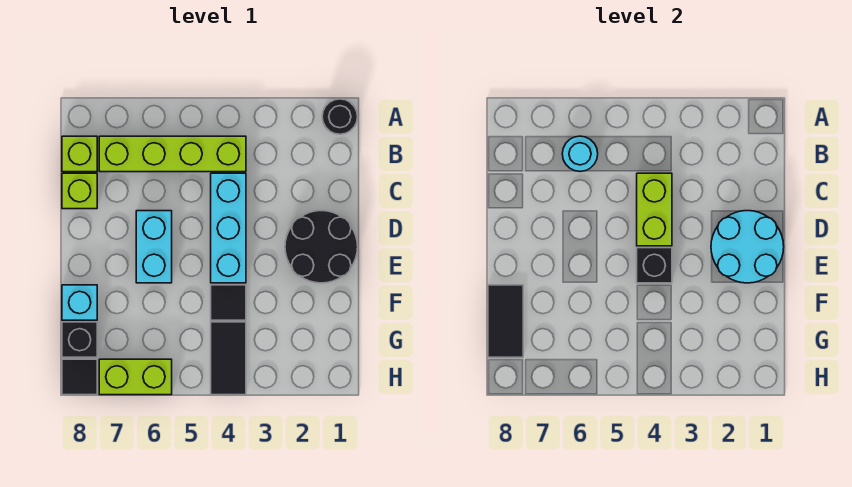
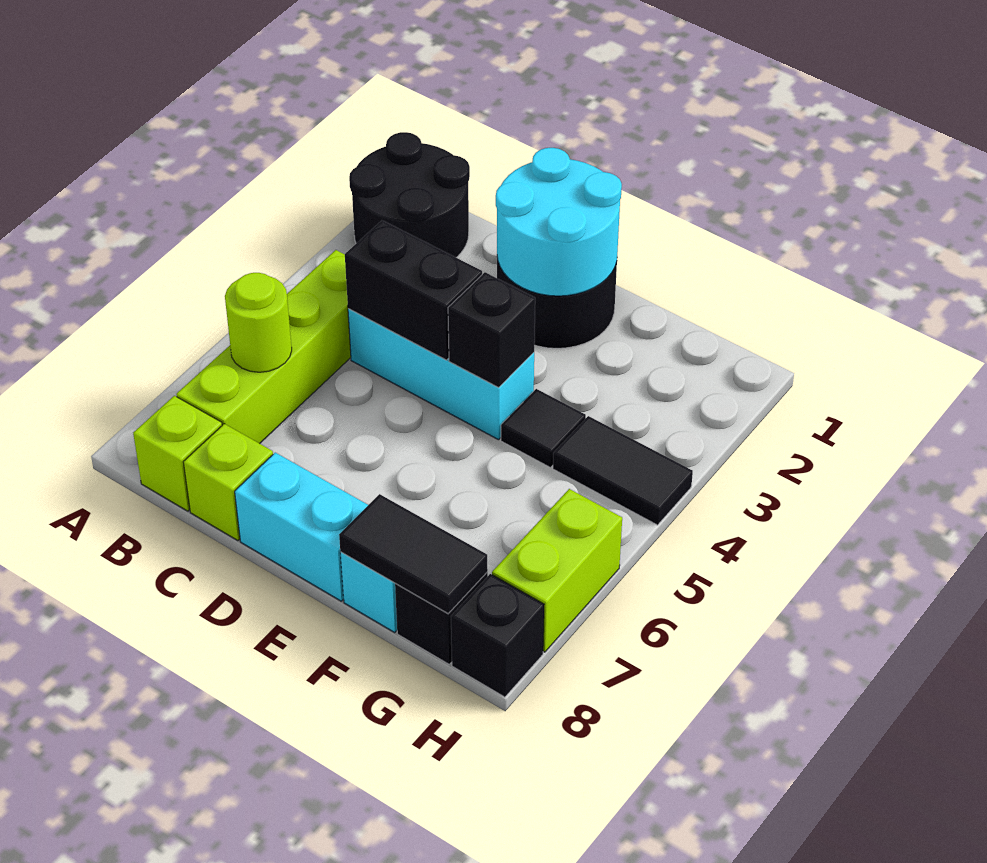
black 1x1 round brick [322,99,358,134] -> black 2x2 round brick [349,132,470,258]
cyan 1x1 round brick [562,136,598,171] -> lime 1x1 round brick [225,273,292,372]
lime 1x2 brick [637,173,672,246] -> black 1x2 brick [345,220,482,360]
cyan 1x2 brick [136,211,172,283] -> cyan 1x2 brick moved to [235,453,368,601]
black 1x1 tile [62,359,97,395] -> black 1x1 brick [451,574,544,697]

